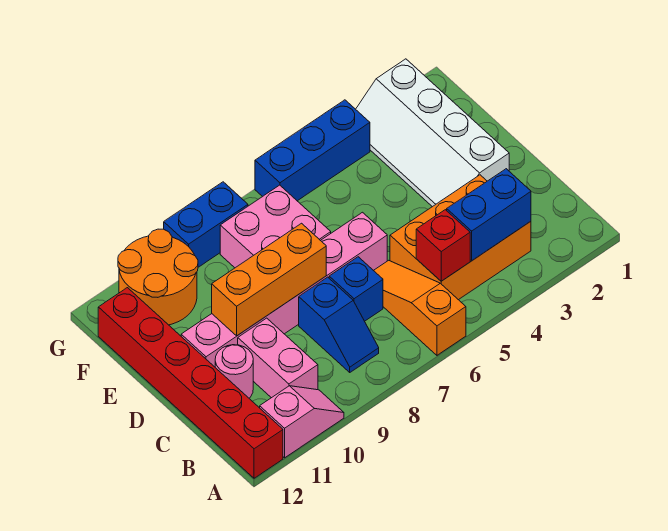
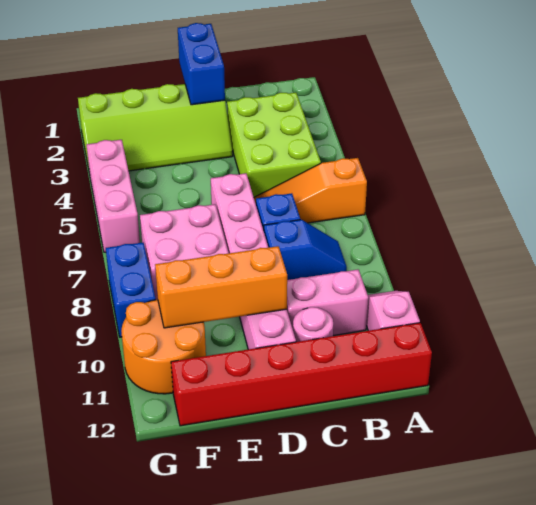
orange 2x3 brick [390,175,531,300] -> lime 2x3 brick [227,93,321,197]
blue 1x2 brick [447,169,531,260] -> blue 1x2 brick moved to [178,23,225,105]
red 1x1 brick [416,210,470,281] -> none
white 2x4 slope [356,59,509,207] -> lime 2x4 slope [78,84,233,174]
orange 1x3 brick [212,223,326,336] -> orange 1x3 brick turned to [155,246,287,328]
blue 1x3 brick [255,100,370,201] -> pink 1x3 brick [87,140,140,252]

